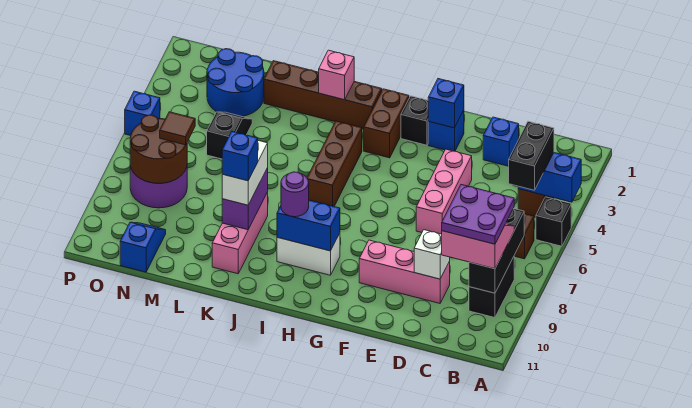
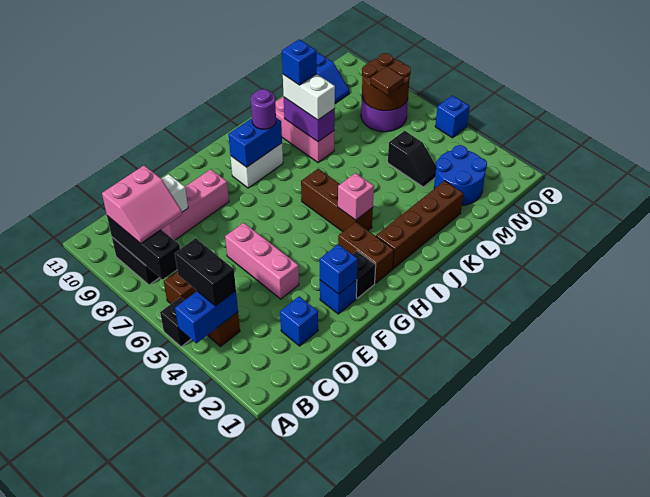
purple 2x2 plate [442,185,514,244] -> none
pink 1x1 brick [319,50,354,100] -> pink 1x1 brick moved to [338,173,374,220]

